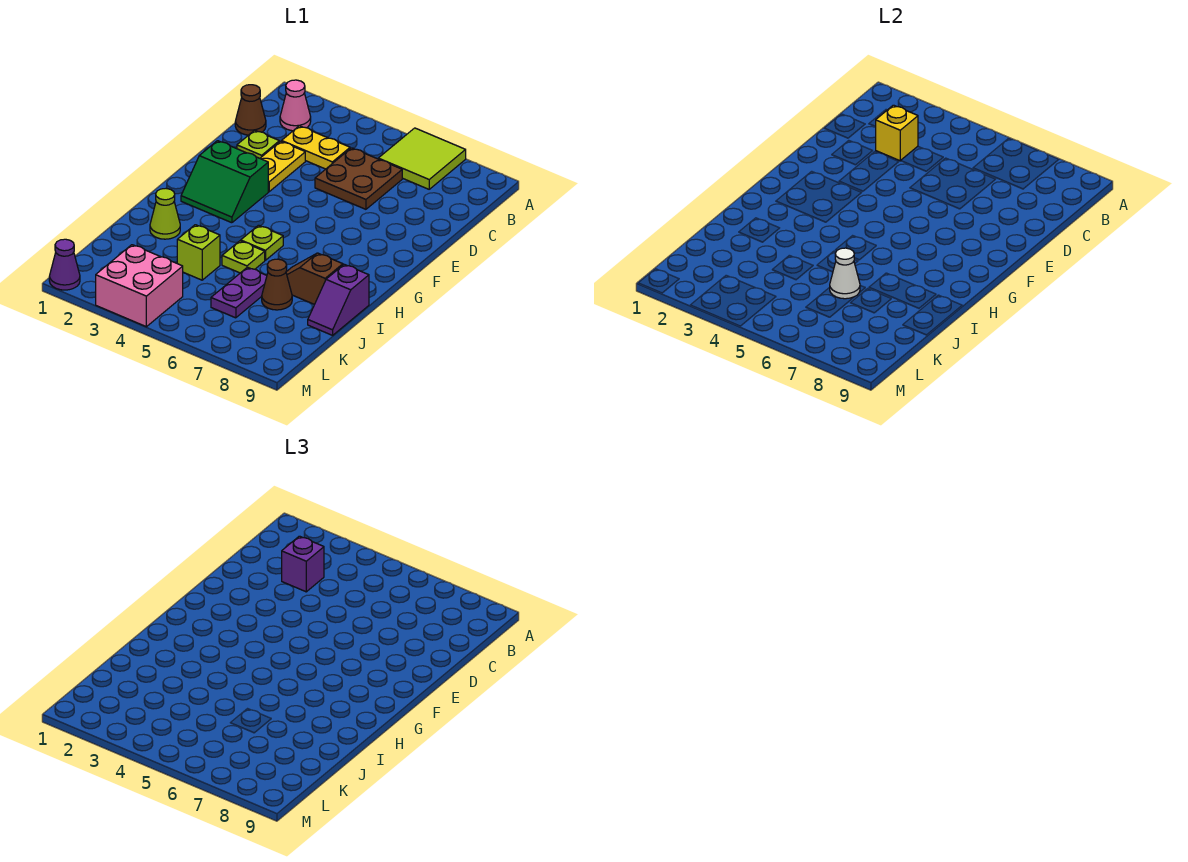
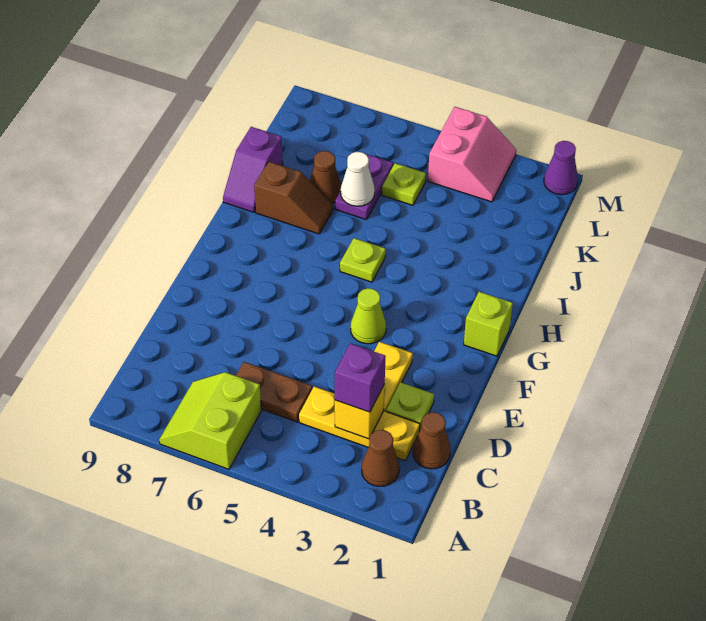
lime 2x2 tile [378,128,466,189] -> lime 2x2 slope [159,372,261,469]
pink 1x1 cone [280,80,311,131] -> brown 1x1 cone [362,430,399,486]
yellow 1x2 plate [282,126,350,169] -> yellow 1x3 plate [299,387,420,460]
brown 2x2 plate [315,148,402,209] -> brown 1x2 plate [236,362,312,422]
green 2x2 slope [181,141,268,223] -> none
lime 1x1 cone [150,189,180,239] -> lime 1x1 cone moved to [351,288,386,344]
lime 1x1 plate [222,241,265,273] -> lime 1x1 plate moved to [382,163,426,205]
purple 1x2 slope [308,264,369,335] -> purple 1x2 slope turned to [223,127,283,212]
lime 1x1 brick [177,225,220,280] -> lime 1x1 brick moved to [464,292,513,356]
pink 2x2 brick [96,245,183,327] -> pink 2x2 slope [428,107,516,202]

